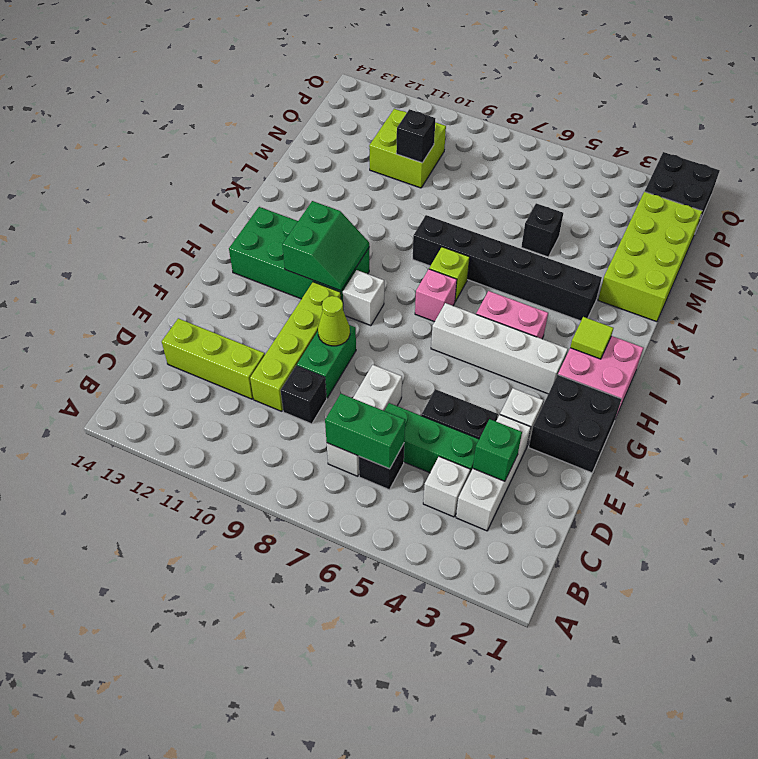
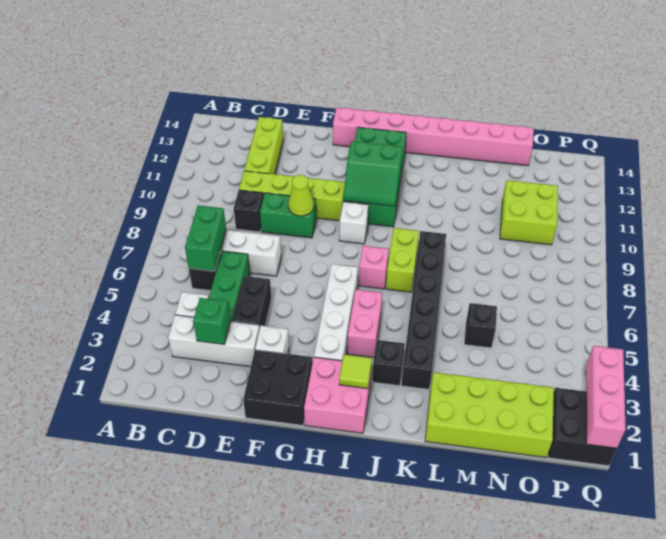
none -> pink 1x8 brick [333,108,534,166]
lime 1x1 brick [429,247,470,302] -> lime 1x2 brick [386,228,419,292]
black 1x1 brick [396,109,435,163] -> black 1x1 brick moved to [372,340,405,386]
none -> pink 1x3 brick [586,346,626,448]

